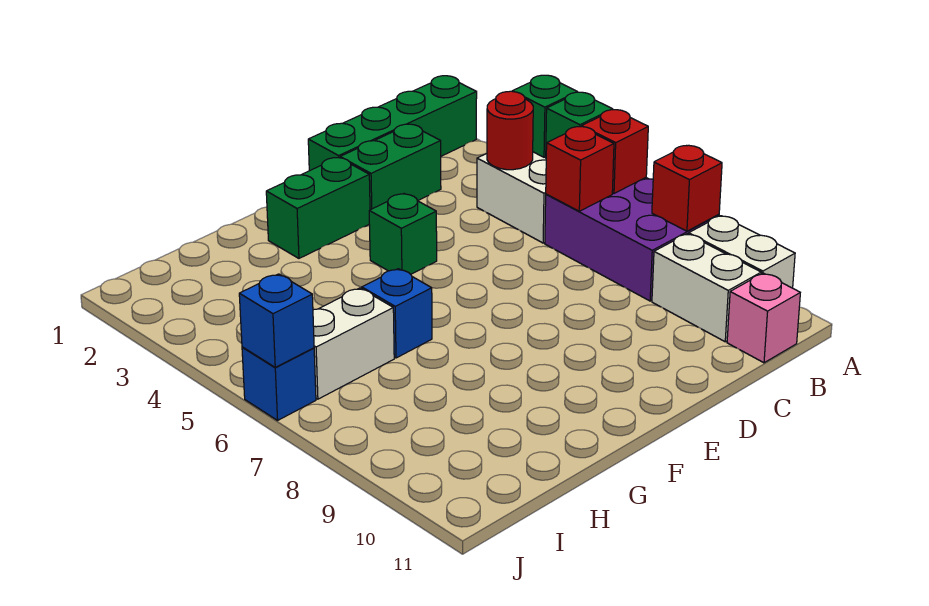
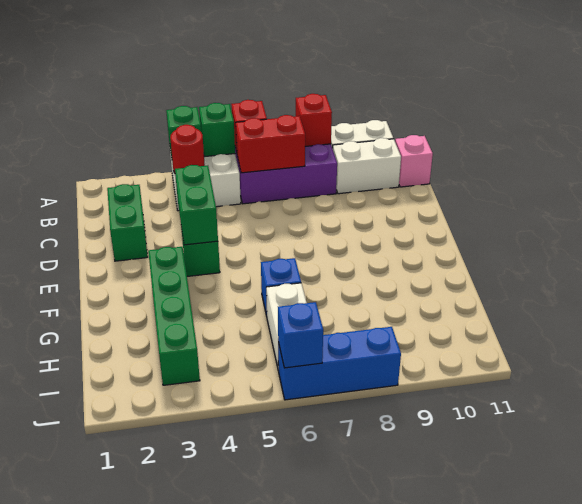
green 1x4 brick [308,76,477,171] -> green 1x4 brick moved to [148,247,200,385]
red 1x1 brick [546,127,614,211] -> red 1x2 brick [236,115,305,173]
green 1x2 brick [266,157,370,258] -> green 1x2 brick moved to [175,165,218,245]
blue 1x1 brick [242,347,316,420] -> blue 1x3 brick [278,327,401,400]

